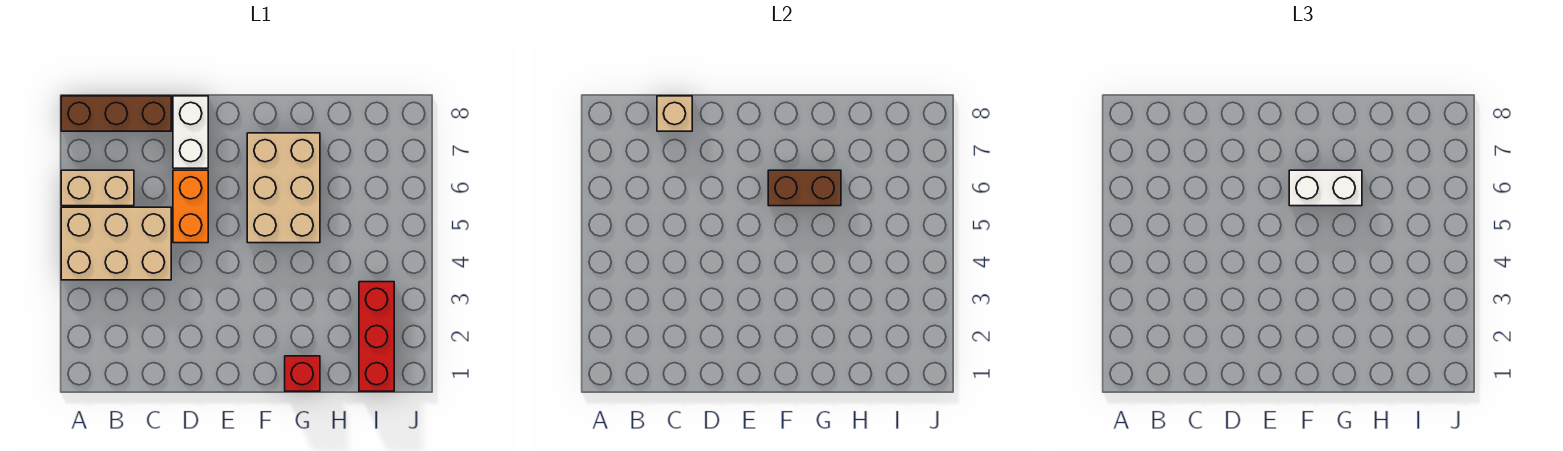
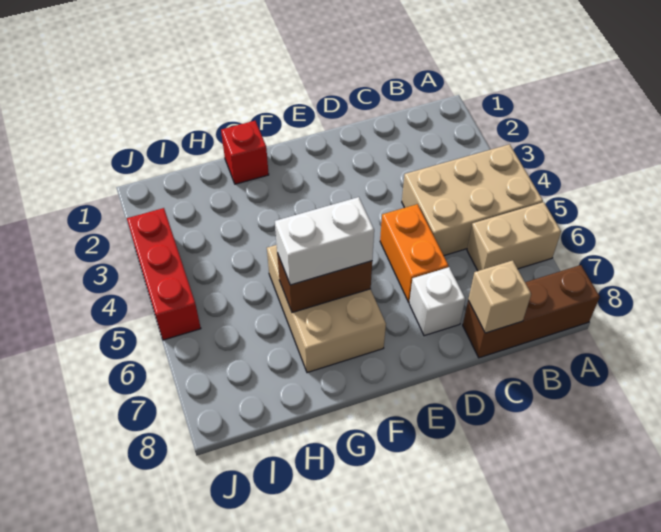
white 1x2 brick [173,96,208,168] -> white 1x1 brick [409,267,465,336]
red 1x3 brick [359,282,394,391] -> red 1x3 brick moved to [127,208,201,340]

